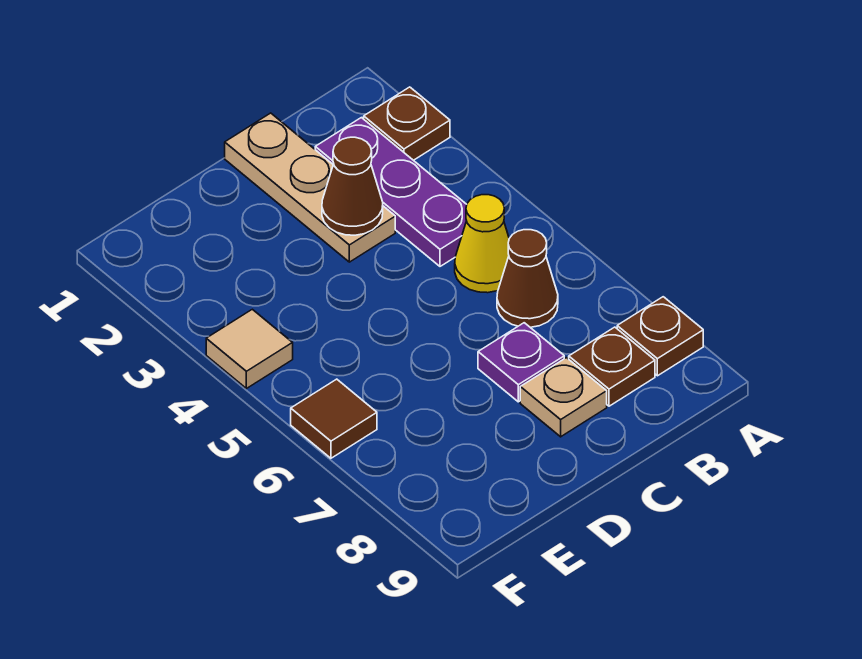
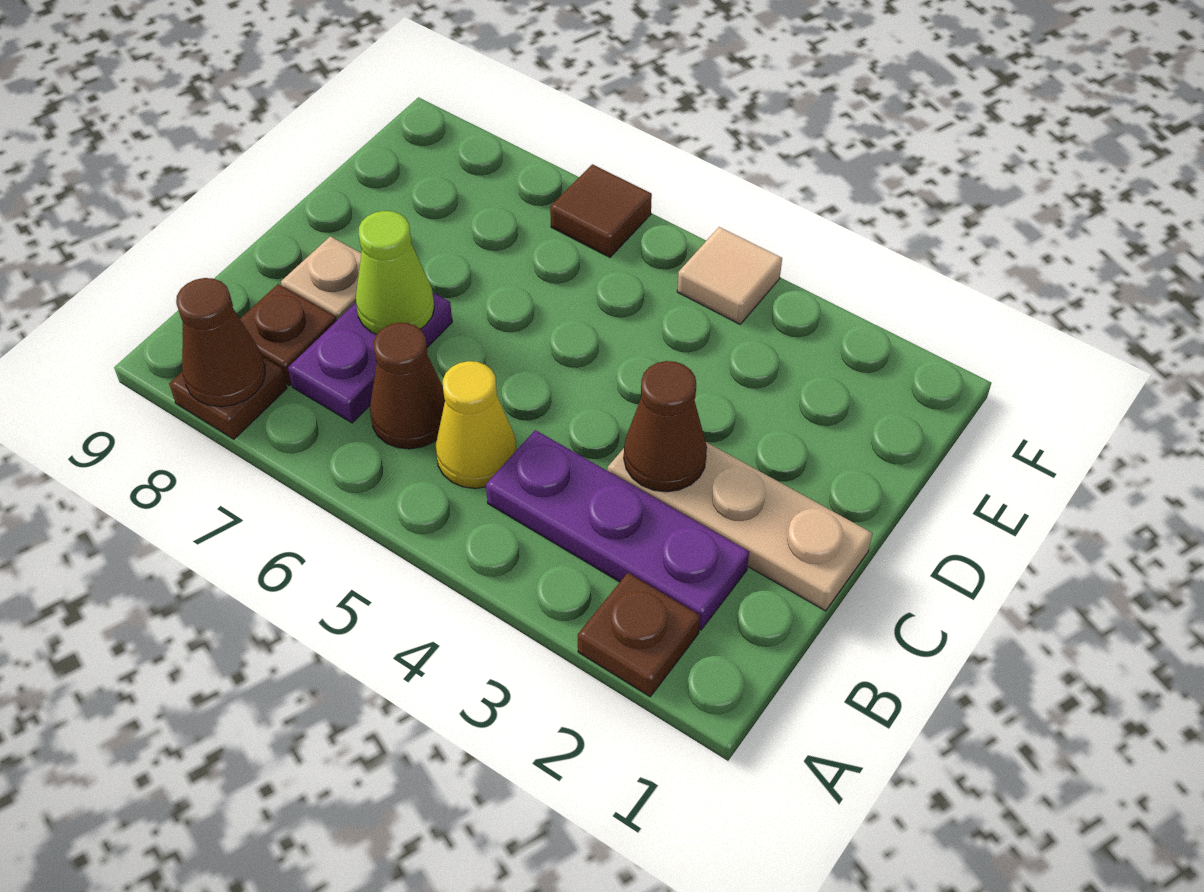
none -> brown 1x1 cone [176,278,265,407]
purple 1x1 plate [478,323,564,402] -> purple 1x2 plate [288,292,452,423]
none -> lime 1x1 cone [356,211,434,334]

